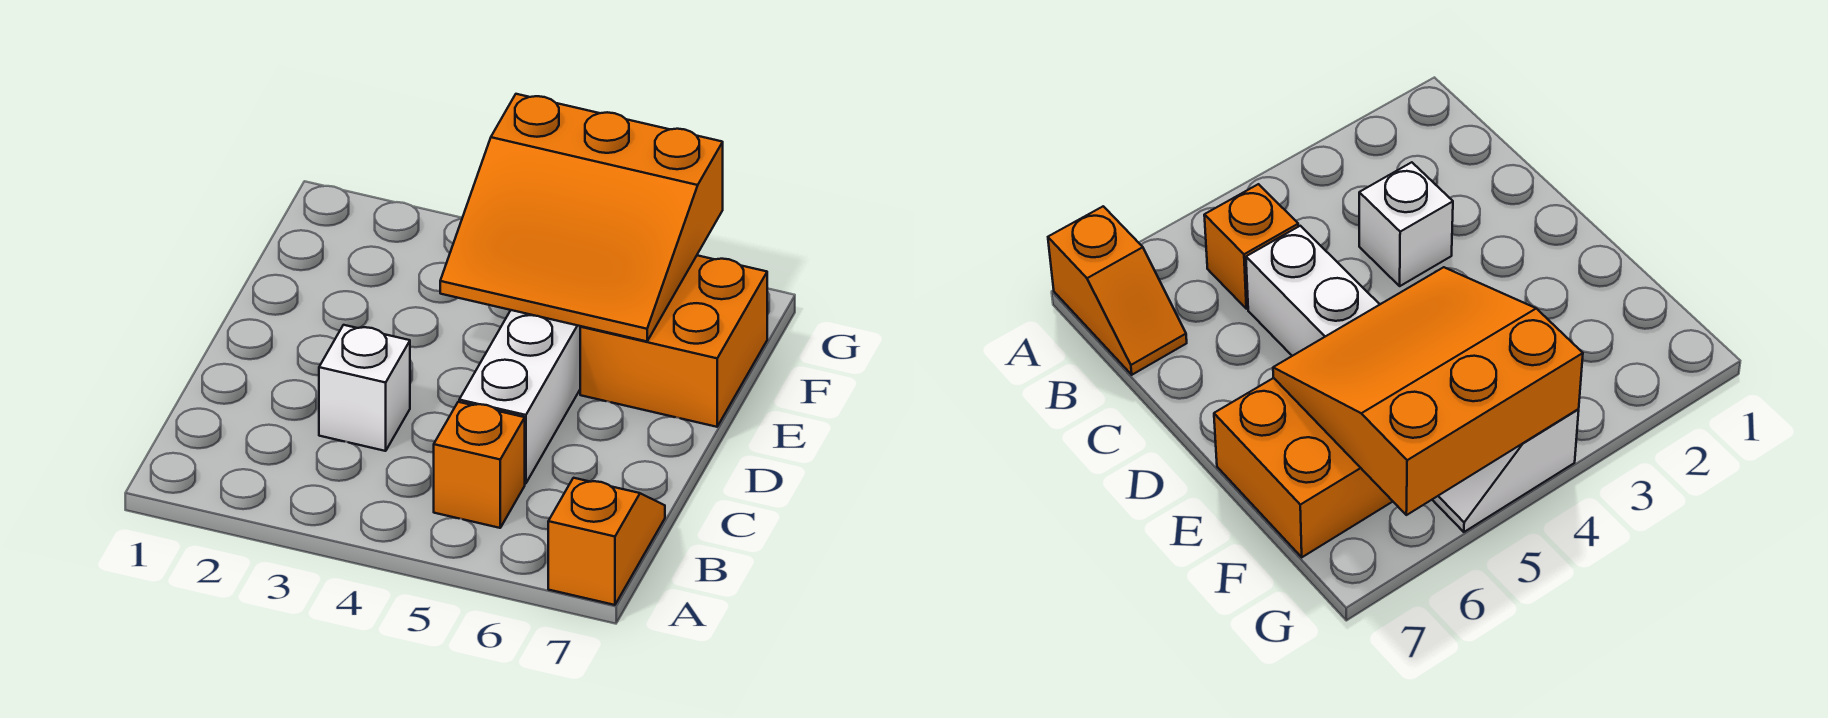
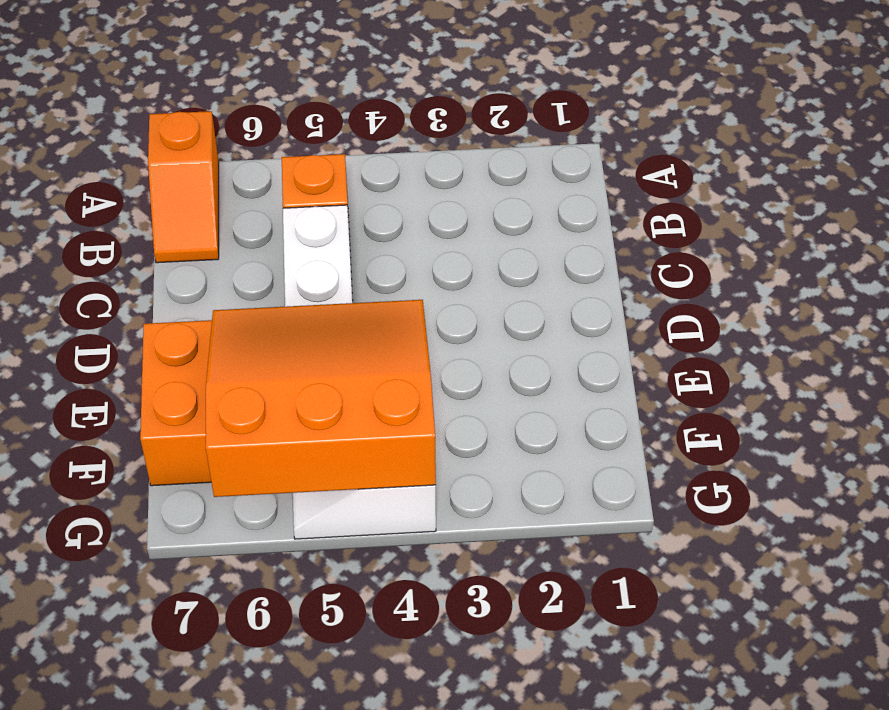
white 1x1 brick [319,325,410,451] -> none

